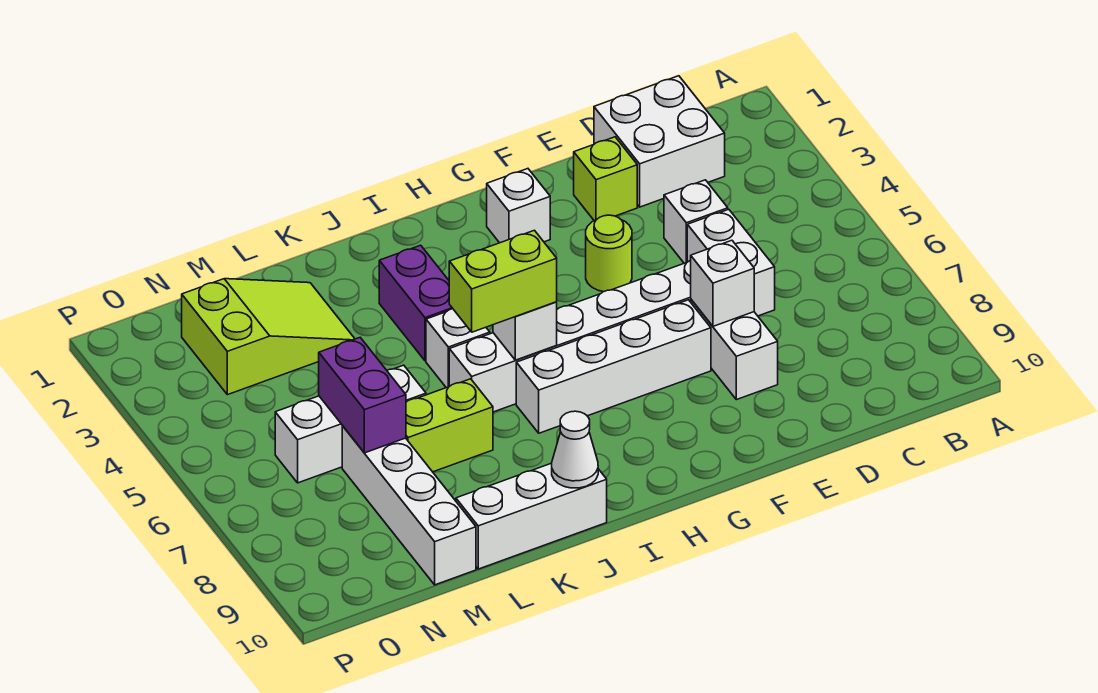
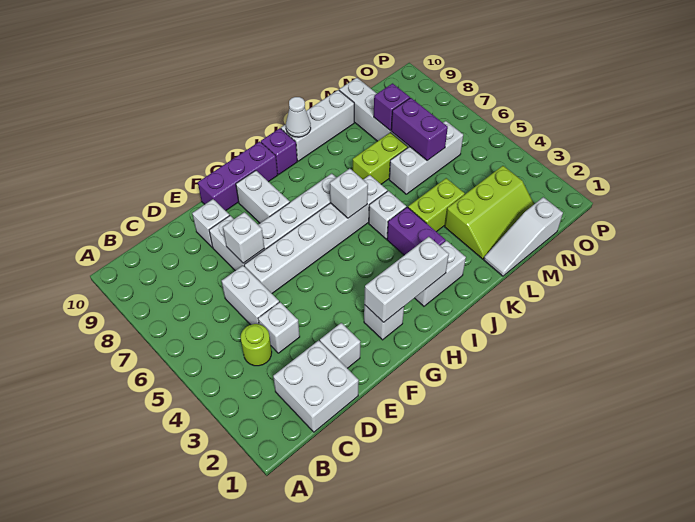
lime 1x1 brick [574,137,637,221] -> white 1x1 brick [320,323,360,368]
none -> white 1x1 brick [192,199,230,248]
lime 1x1 round brick [586,215,632,292] -> lime 1x1 round brick moved to [241,324,272,366]
none -> purple 1x3 brick [198,141,278,211]
none -> white 1x3 brick [364,237,449,322]
none -> white 1x2 brick [236,171,290,223]
none -> white 1x2 brick [415,241,466,306]
lime 1x2 brick [449,230,557,332] -> lime 1x2 brick moved to [408,178,465,232]
none -> purple 1x1 brick [261,128,297,174]
none -> white 1x3 slope [484,197,563,276]
lime 2x3 slope [182,279,355,395] -> lime 2x3 slope turned to [445,166,534,259]
none -> purple 1x1 brick [374,83,410,131]

